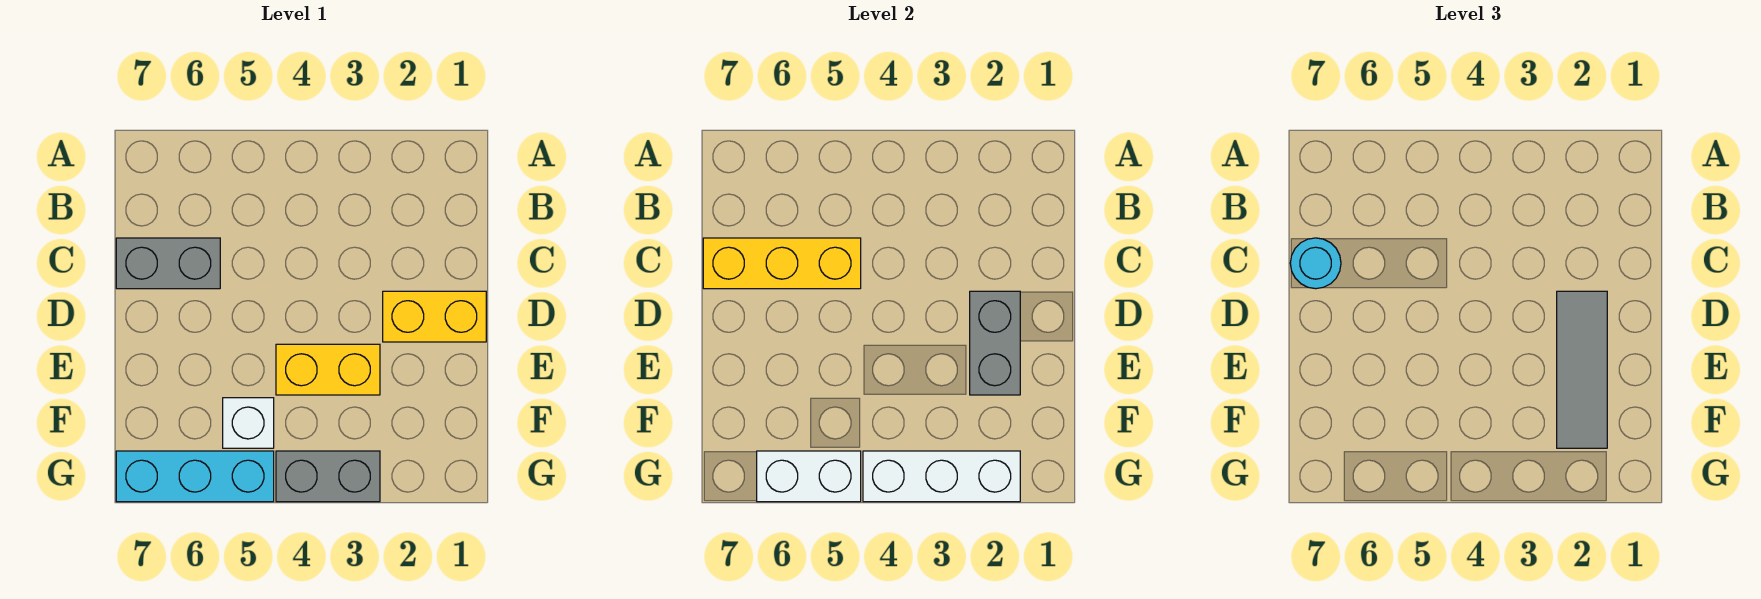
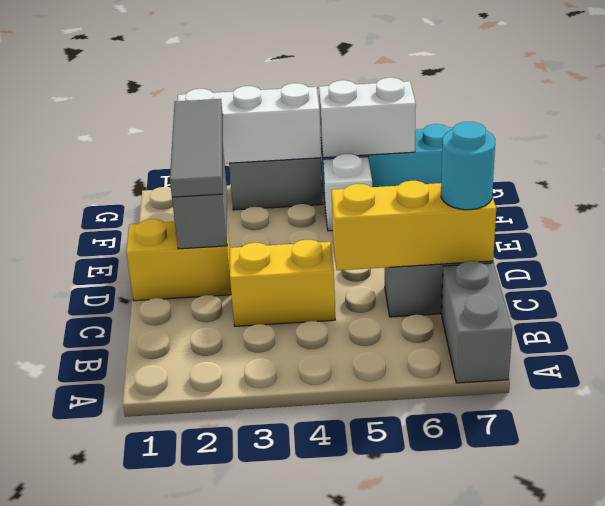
none -> grey 1x2 brick [442,261,512,383]
yellow 1x2 brick [276,344,380,395] -> yellow 1x2 brick moved to [230,240,335,326]

